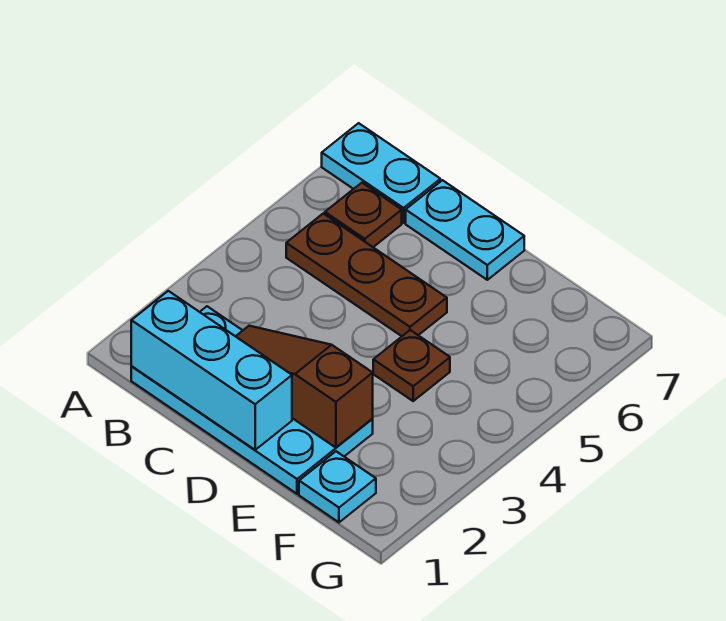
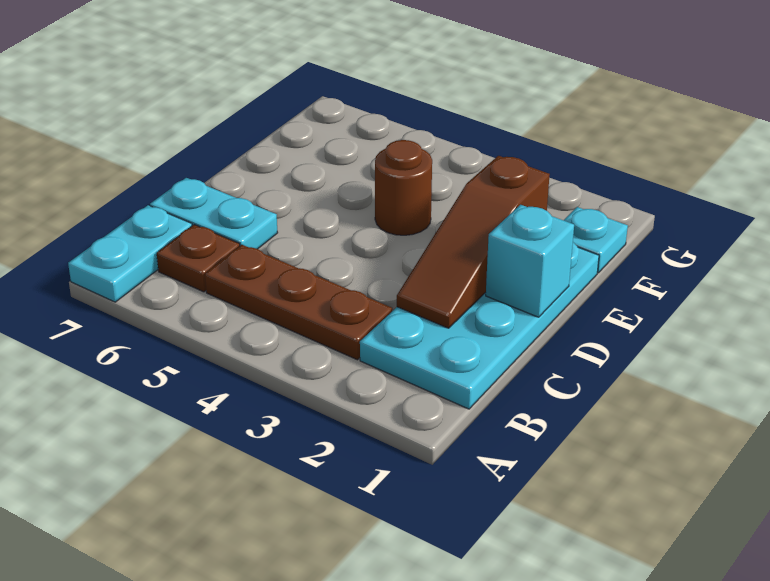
cyan 1x3 brick [131,291,292,450] -> cyan 1x1 brick [486,205,574,317]
brown 1x3 plate [286,214,447,336] -> brown 1x3 plate turned to [205,245,392,360]
cyan 1x2 plate [406,180,524,280] -> cyan 1x2 plate turned to [150,178,278,249]
brown 1x1 plate [373,330,450,401] -> brown 1x1 round brick [375,140,432,235]

